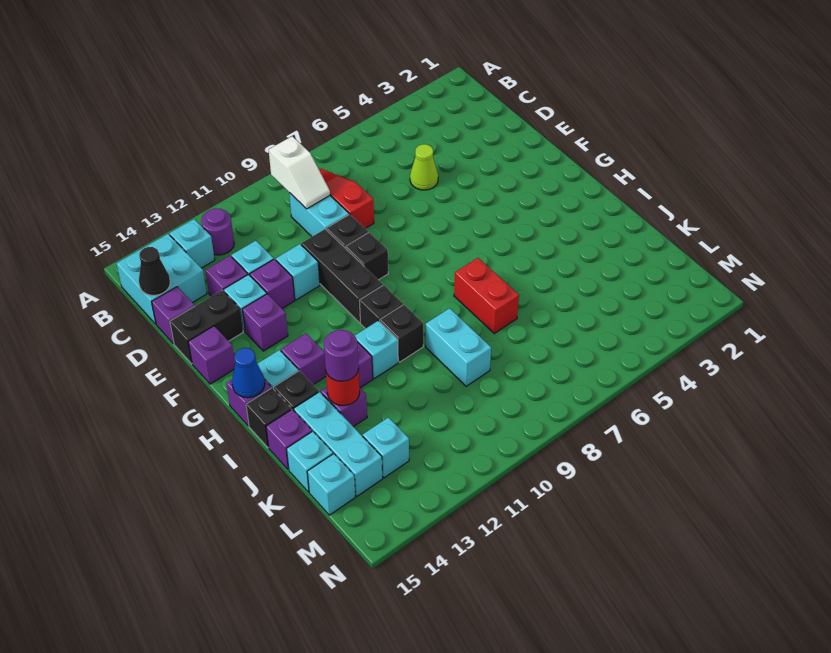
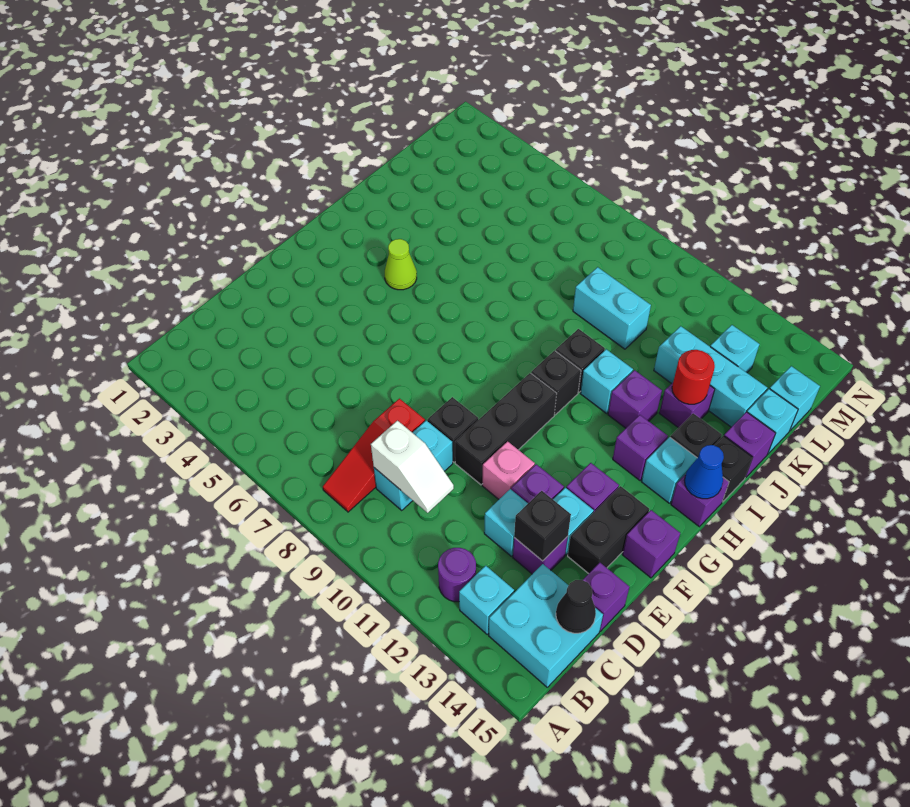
white 1x2 slope [269,136,330,209] -> white 1x2 slope turned to [371,421,454,513]
lime 1x1 cone [410,144,438,190] -> lime 1x1 cone moved to [385,239,417,290]
cyan 1x1 brick [276,244,320,300] -> pink 1x1 brick [482,441,535,499]
black 1x2 brick [170,290,243,364] -> black 1x2 brick turned to [568,486,649,574]
black 1x1 brick [346,232,388,280] -> black 1x1 brick moved to [514,491,571,561]
red 1x2 brick [454,258,519,333] -> none
cyan 1x2 brick [426,308,491,386] -> cyan 1x2 brick turned to [573,267,651,349]
purple 1x1 round brick [324,330,359,381] -> none
cyan 1x3 brick [294,392,383,496] -> cyan 1x3 brick turned to [654,326,767,427]

